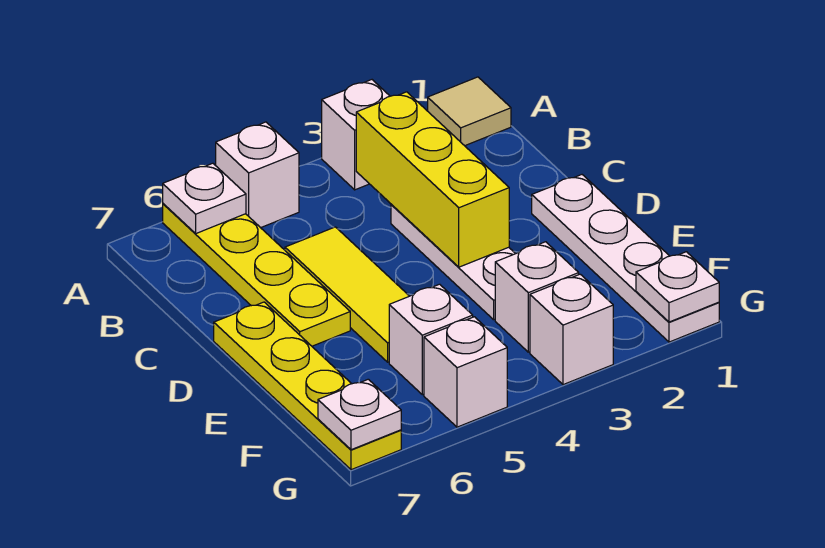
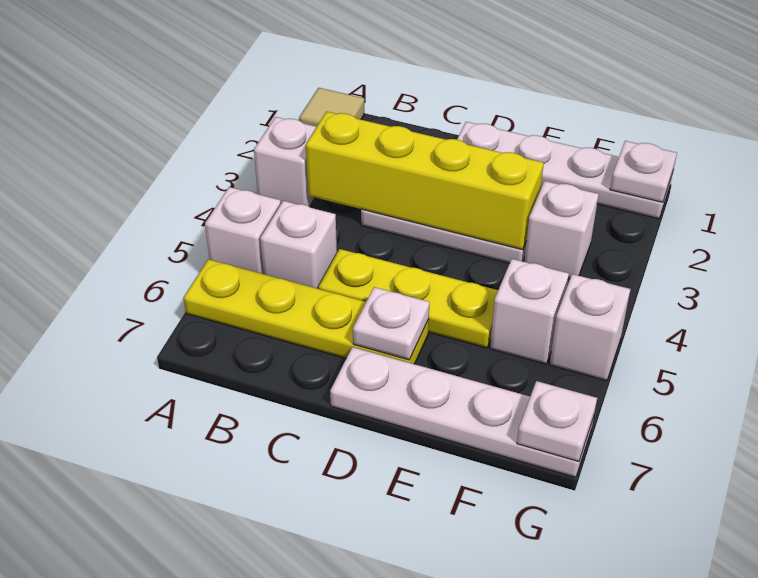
white 1x1 plate [163,163,246,233] -> white 1x1 plate moved to [353,287,429,360]
yellow 1x3 brick [356,92,509,267] -> yellow 1x4 brick [306,112,544,250]
yellow 1x3 tile [285,227,409,362] -> yellow 1x3 plate [319,249,498,348]
yellow 1x4 plate [214,302,401,470] -> white 1x4 plate [330,347,594,477]
white 1x1 brick [530,274,613,385] -> white 1x1 brick moved to [260,201,337,289]

